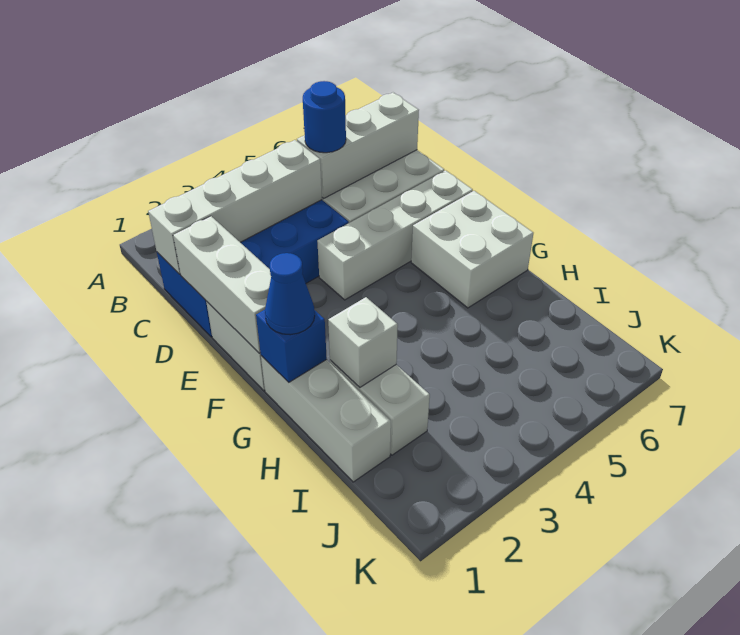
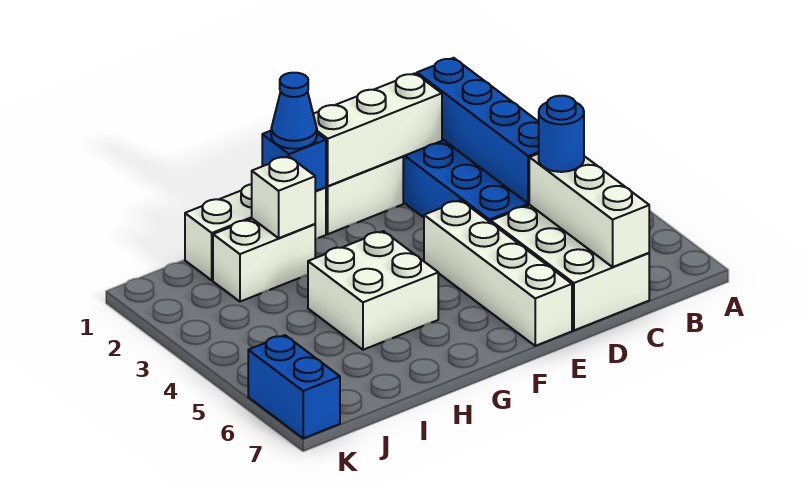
white 1x4 brick [148,140,322,274] -> blue 1x4 brick [417,58,539,204]
white 2x2 brick [411,191,533,308] -> white 2x2 brick moved to [308,231,438,350]
none -> blue 1x2 brick [248,335,340,438]

